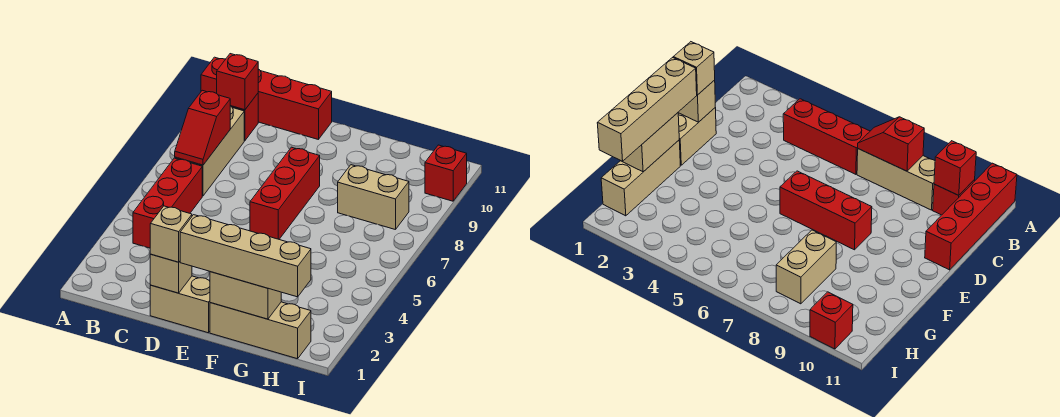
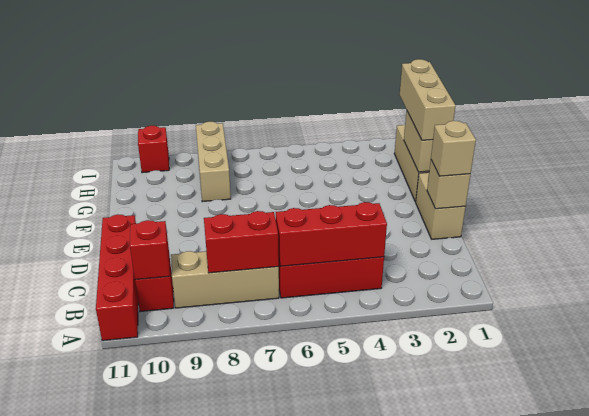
red 1x2 slope [175,90,230,165] -> red 1x2 brick [204,211,279,273]
tan 1x4 brick [180,215,311,297] -> tan 1x3 brick [400,59,456,140]
red 1x3 brick [250,147,320,239] -> red 1x3 brick moved to [276,202,387,266]
tan 1x2 brick [338,165,409,230] -> tan 1x3 brick [196,121,231,202]

